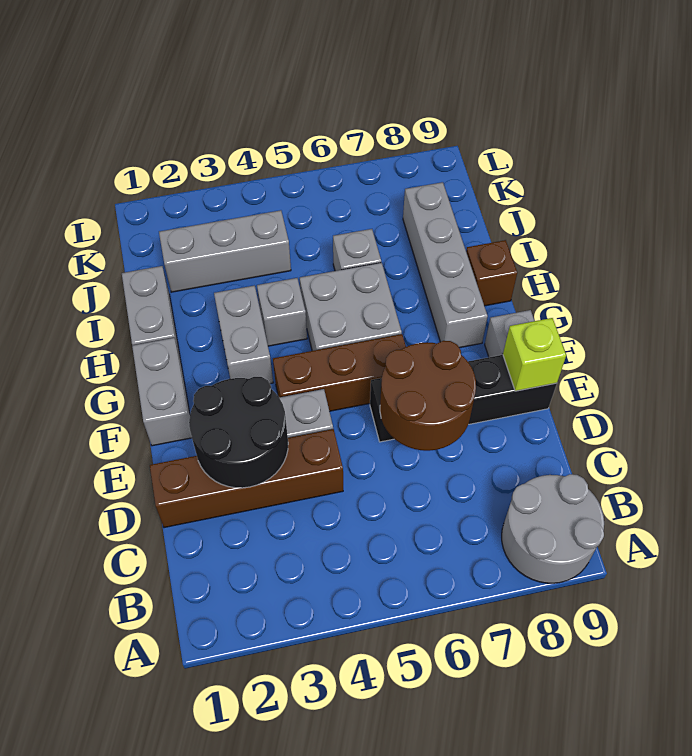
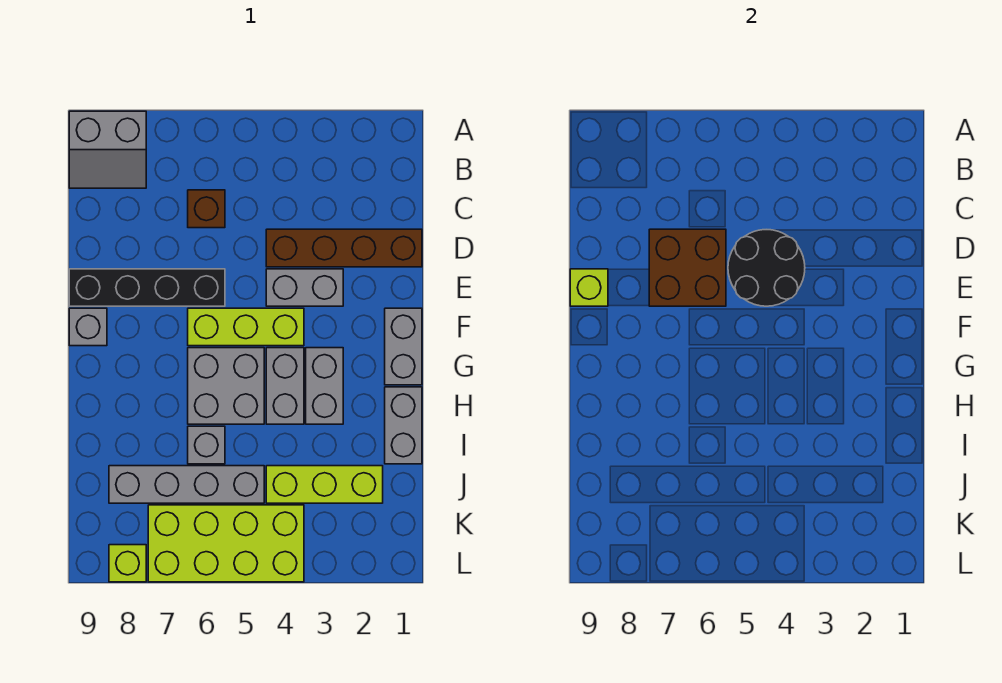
grey 2x2 round brick [502,474,604,583] -> grey 2x2 slope [69,111,146,188]
black 2x2 round brick [189,377,288,488] -> black 2x2 round brick moved to [728,230,805,306]
brown 2x2 round brick [380,341,476,451] -> brown 2x2 brick [649,229,726,306]
brown 1x3 brick [273,334,406,411] -> lime 1x3 brick [188,308,304,346]
grey 1x4 brick [403,182,488,348] -> grey 1x4 brick turned to [109,466,264,503]
grey 1x1 brick [257,278,307,346] -> grey 1x2 brick [266,348,304,424]
brown 1x1 brick [466,240,517,306] -> brown 1x1 brick moved to [188,190,225,228]
grey 1x3 brick [159,210,291,292] -> lime 1x3 brick [266,466,383,503]
none -> lime 2x4 brick [148,505,304,582]
none -> lime 1x1 brick [109,545,146,582]

